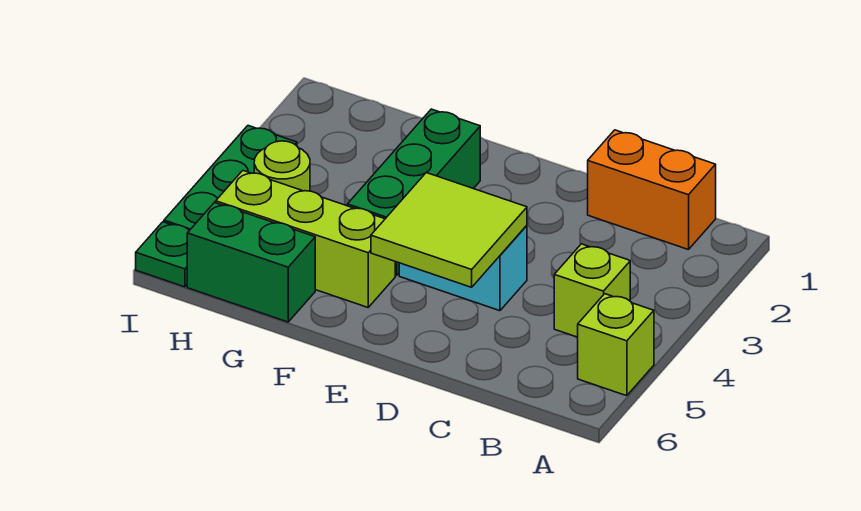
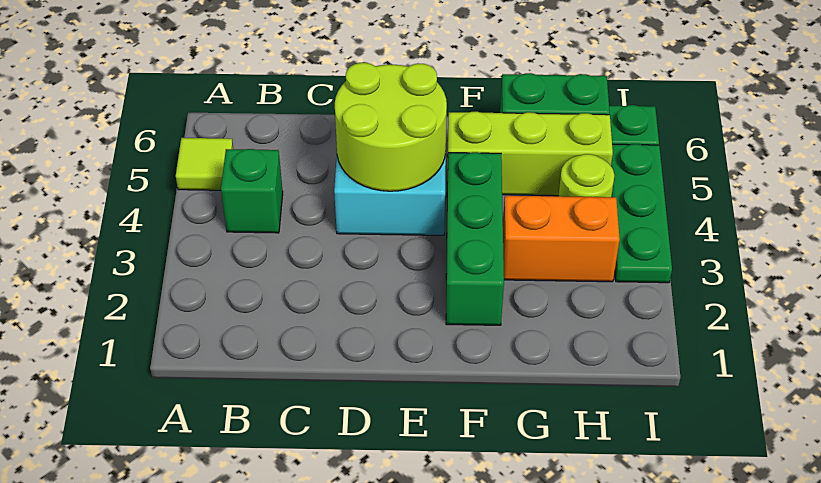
lime 1x1 brick [578,294,654,396] -> lime 1x1 tile [176,138,233,190]
orange 1x2 brick [587,130,716,250] -> orange 1x2 brick moved to [503,196,620,282]
lime 1x1 brick [554,244,630,337] -> green 1x1 brick [221,149,283,233]
lime 2x2 tile [371,173,527,287] -> lime 2x2 round brick [335,63,447,191]

